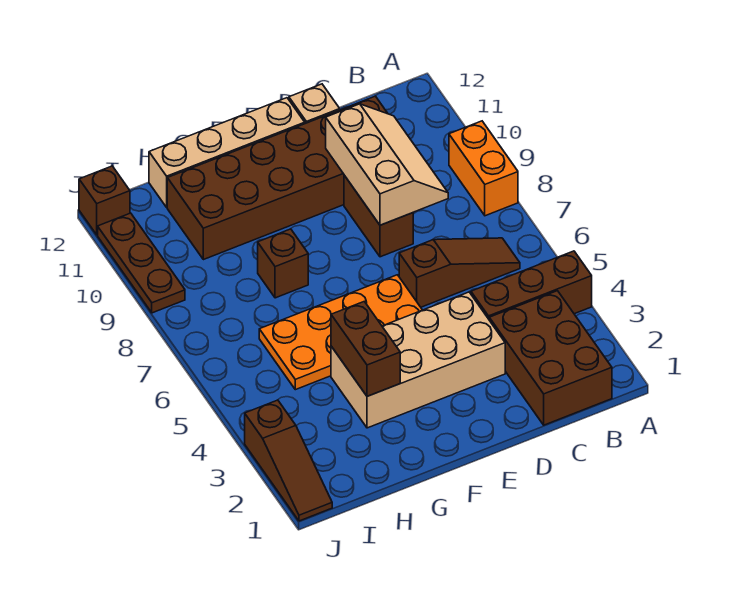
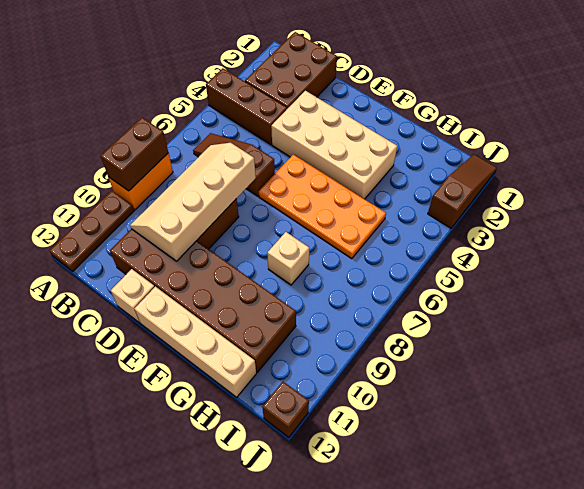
tan 2x3 slope [326,104,448,225] -> tan 2x4 slope [130,143,256,261]
brown 1x2 brick [331,302,400,396] -> brown 1x2 brick moved to [101,118,168,191]
brown 1x1 brick [258,229,308,298] -> tan 1x1 brick [267,232,309,285]
brown 1x3 plate [98,213,185,313] -> brown 1x3 plate moved to [49,191,134,271]

